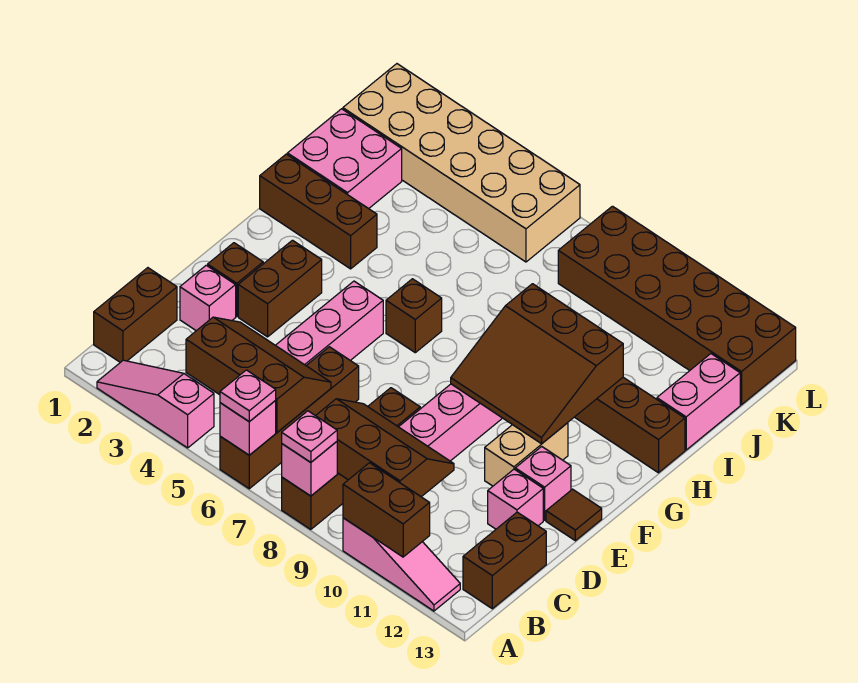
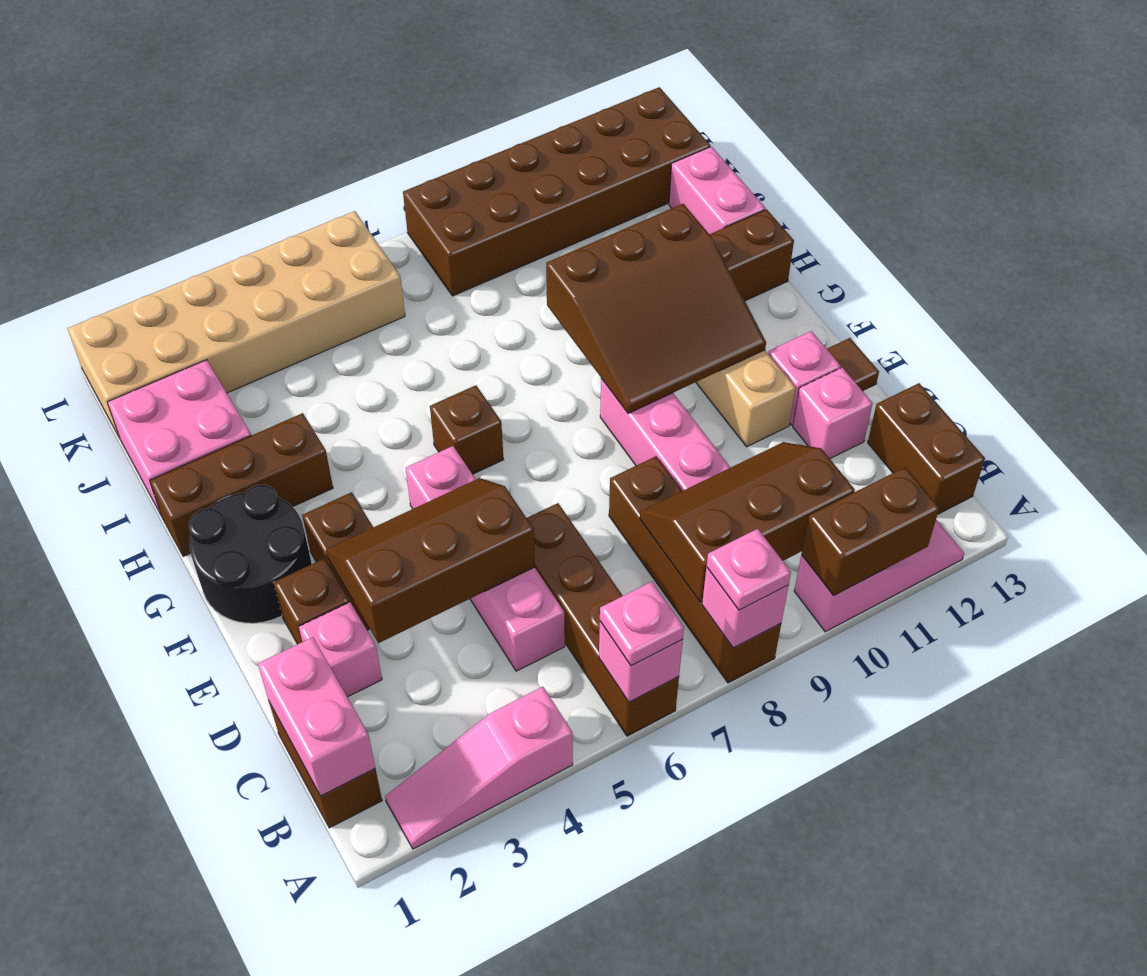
none -> pink 1x2 brick [258,637,375,796]
brown 2x3 slope [186,317,331,432] -> brown 2x3 slope moved to [326,478,535,643]
none -> black 2x2 round brick [189,485,312,623]

